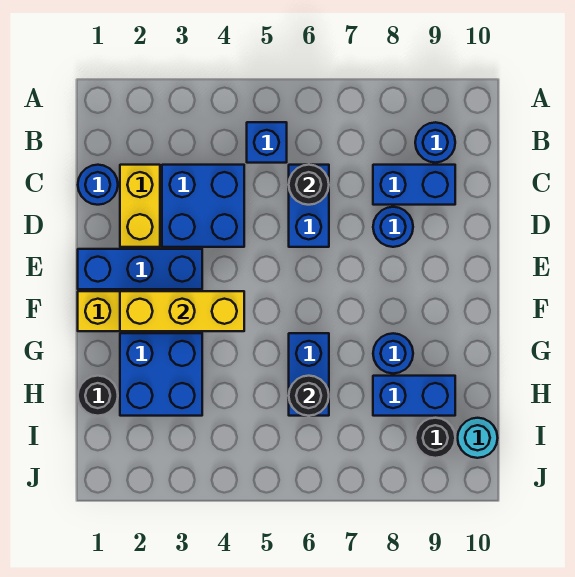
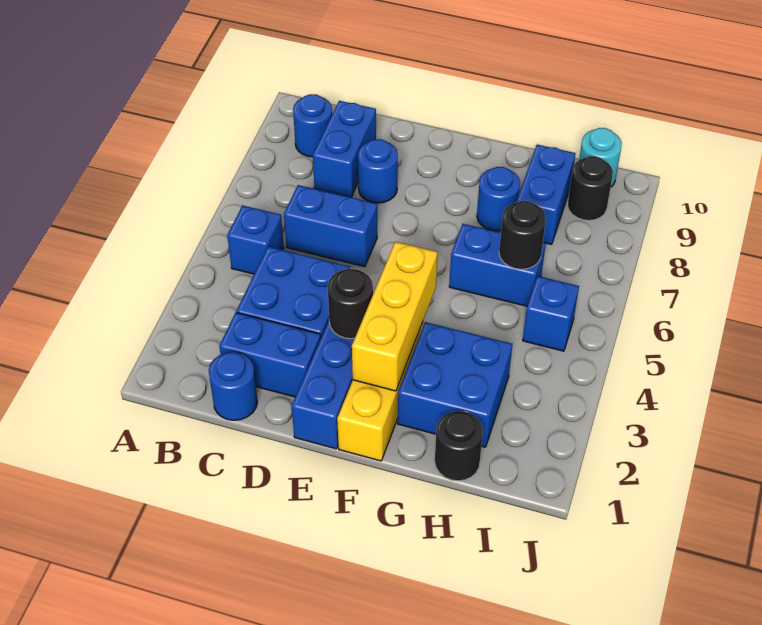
yellow 1x2 brick [120,165,160,247] -> blue 1x2 brick [219,313,321,397]
black 1x1 round brick [289,165,329,205] -> black 1x1 round brick moved to [328,269,373,339]
none -> blue 1x1 brick [523,276,579,351]

